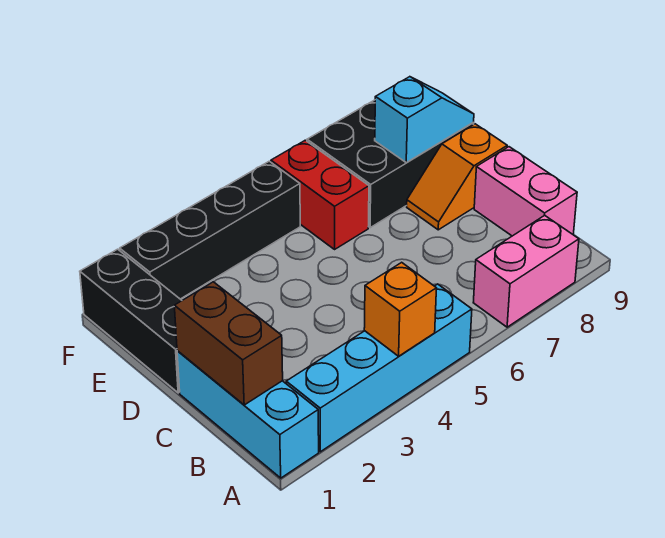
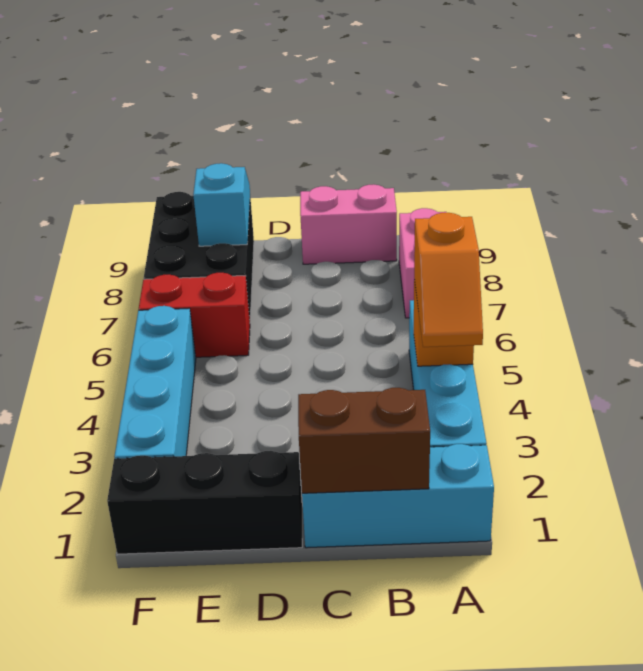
orange 1x2 slope [407,124,507,230] -> orange 1x2 slope moved to [414,213,483,347]
black 1x4 brick [120,161,300,299] -> cyan 1x4 brick [114,306,196,459]

